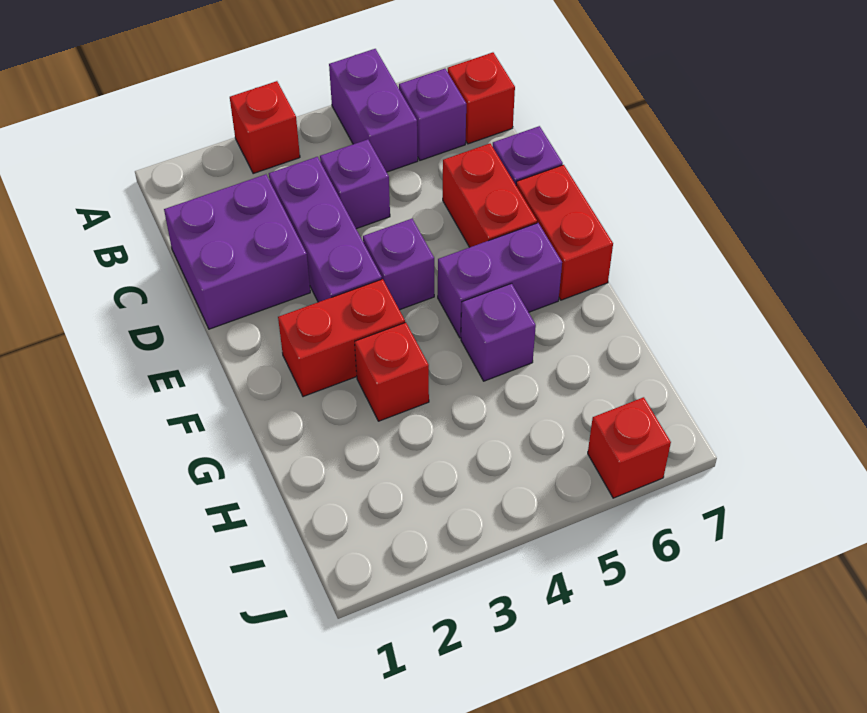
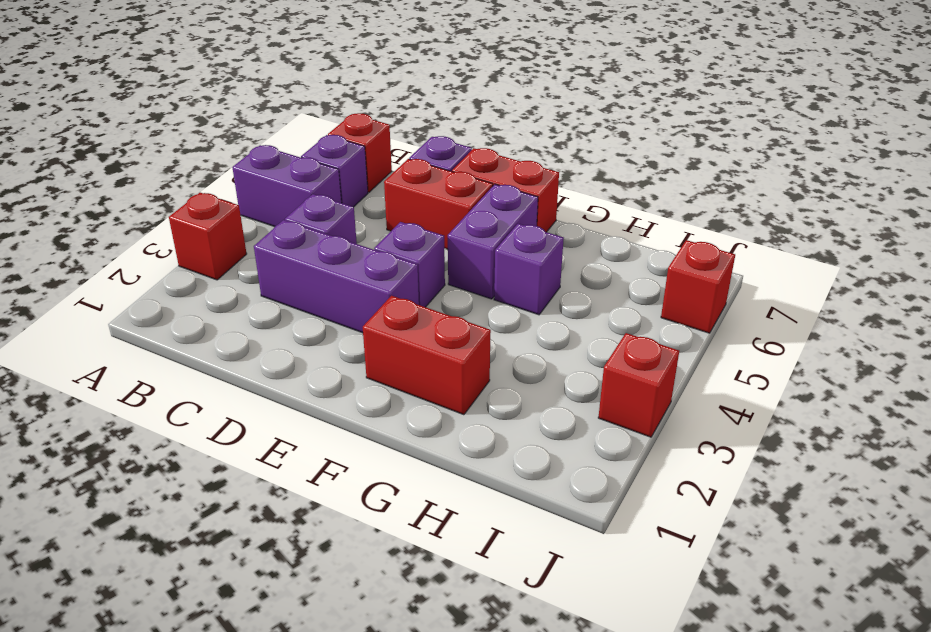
purple 2x2 brick [164,174,310,329] -> none
red 1x2 brick [278,279,405,397] -> red 1x2 brick turned to [363,296,491,415]
red 1x1 brick [355,322,429,421] -> red 1x1 brick moved to [598,333,679,437]

